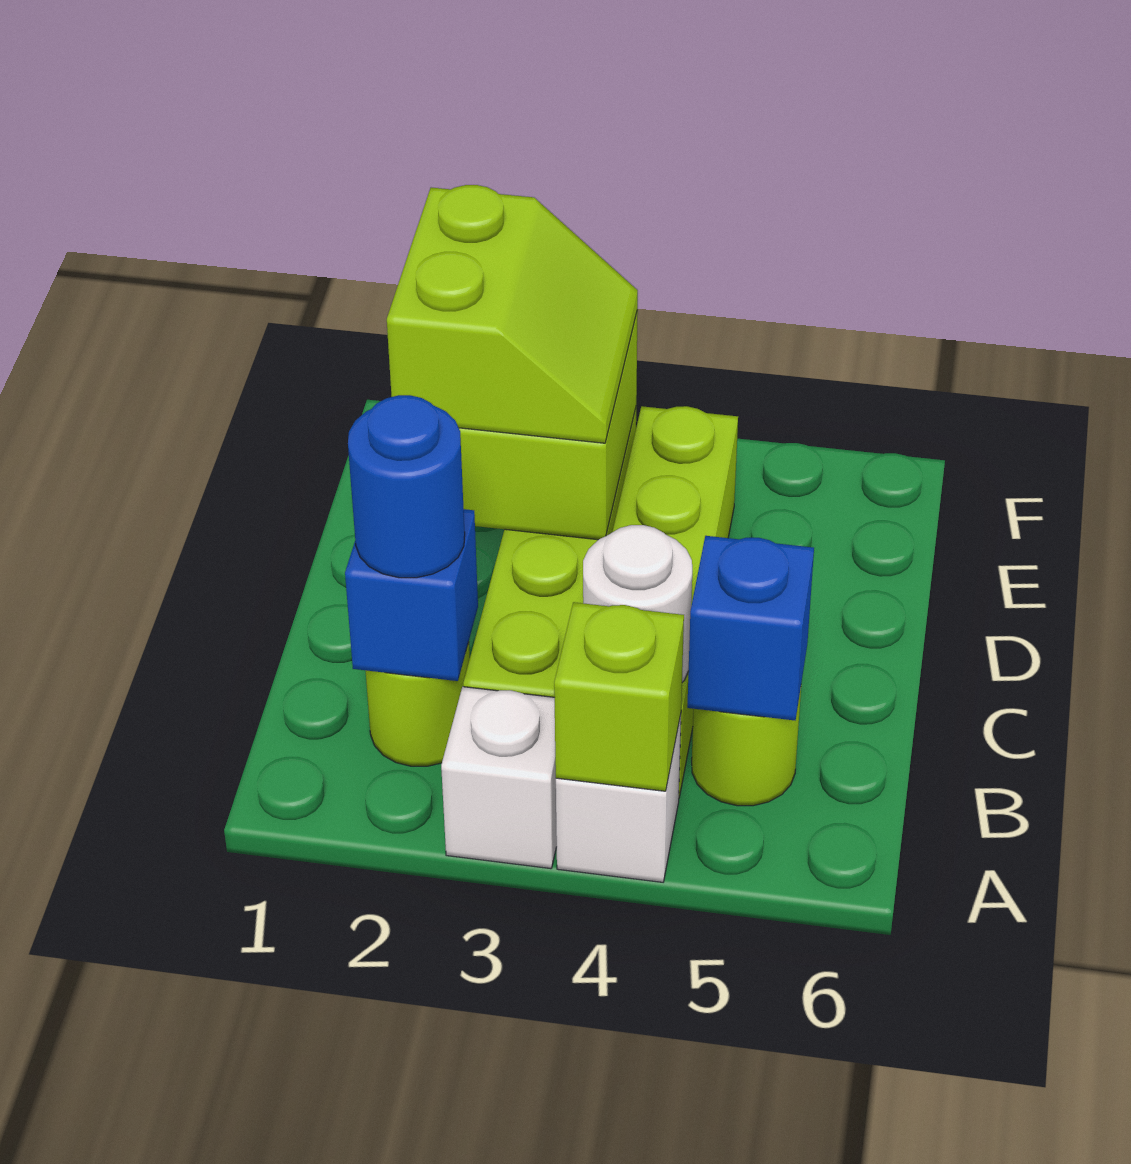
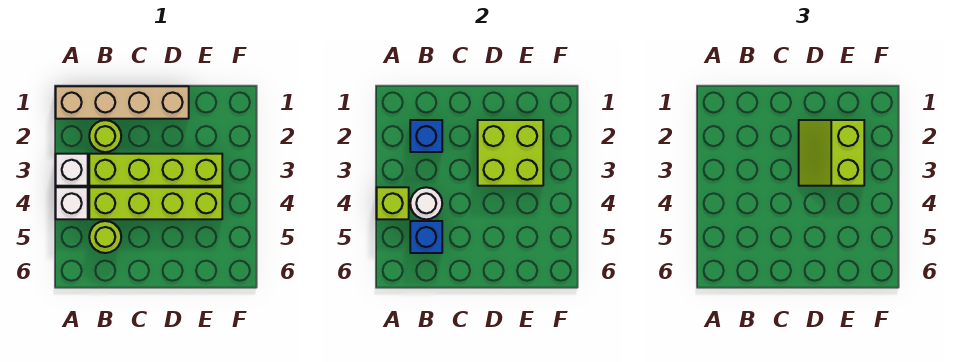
none -> tan 1x4 brick [56,86,189,119]
blue 1x1 round brick [348,395,465,578] -> none
lime 2x2 slope [387,185,638,443] -> lime 2x2 slope turned to [799,120,864,186]

